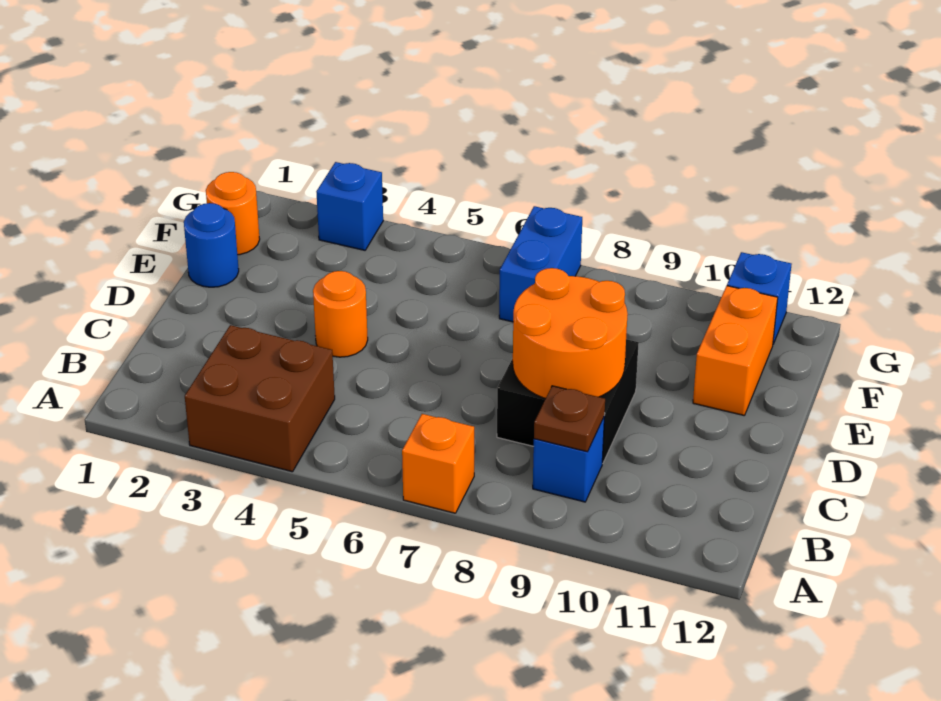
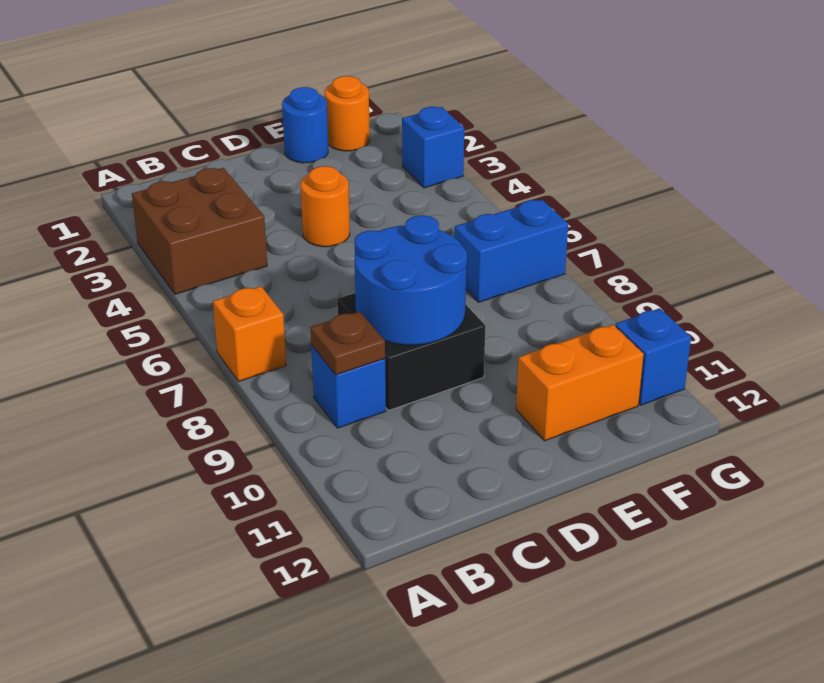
orange 2x2 round brick [513,268,628,399] -> blue 2x2 round brick [355,215,467,345]

